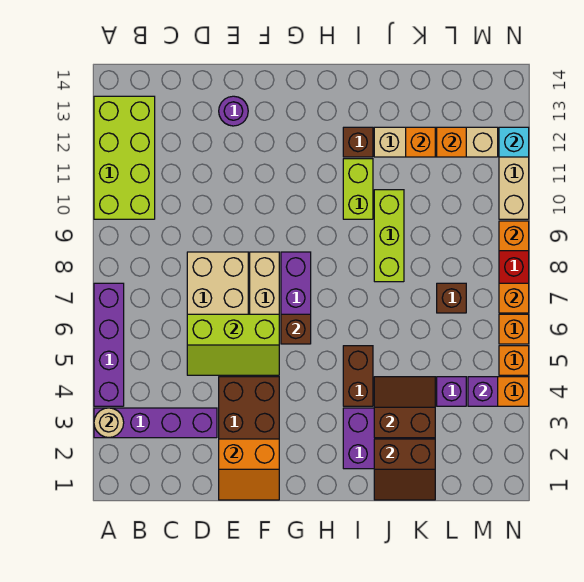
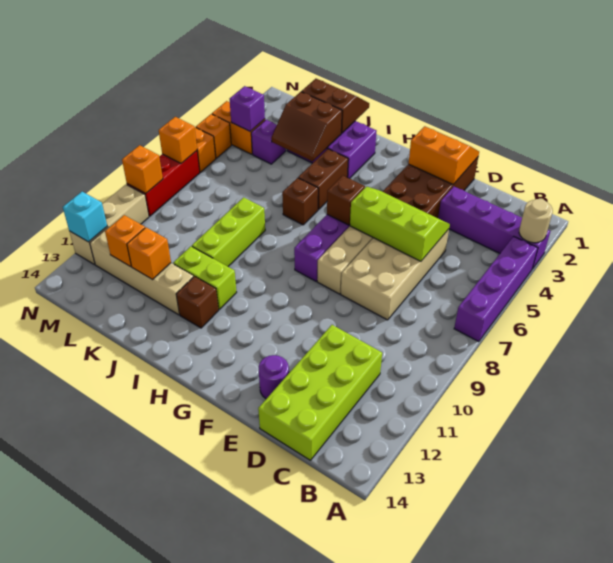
lime 2x4 brick [94,96,155,219] -> lime 2x4 brick moved to [258,325,382,460]
lime 1x2 brick [343,159,373,219] -> lime 1x2 brick turned to [173,246,237,309]
brown 1x1 brick [437,283,466,313] -> brown 1x1 brick moved to [282,178,318,225]

